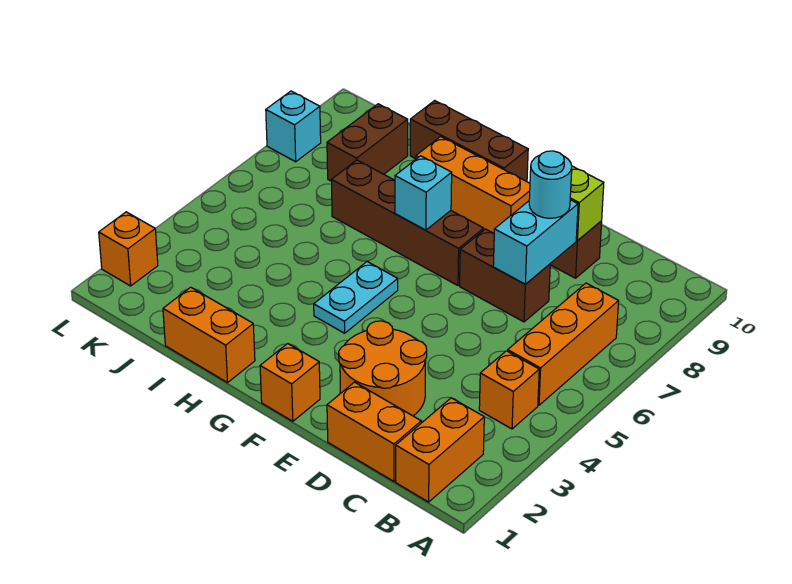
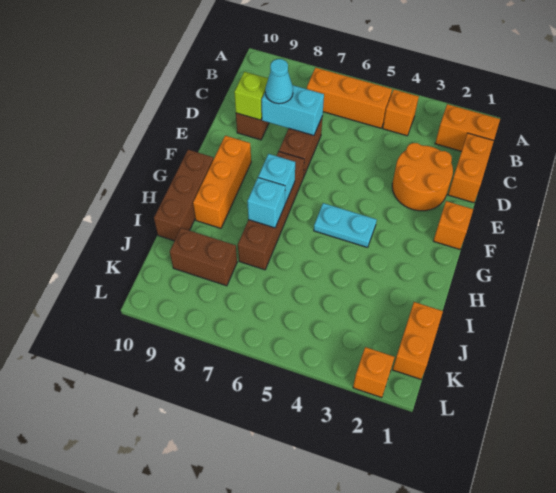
cyan 1x1 round brick [529,151,572,218] -> cyan 1x1 cone [265,59,293,104]
orange 1x2 brick [163,287,255,383] -> orange 1x2 brick moved to [393,302,443,379]
cyan 1x1 brick [266,91,321,162] -> cyan 1x1 brick moved to [247,178,285,228]

